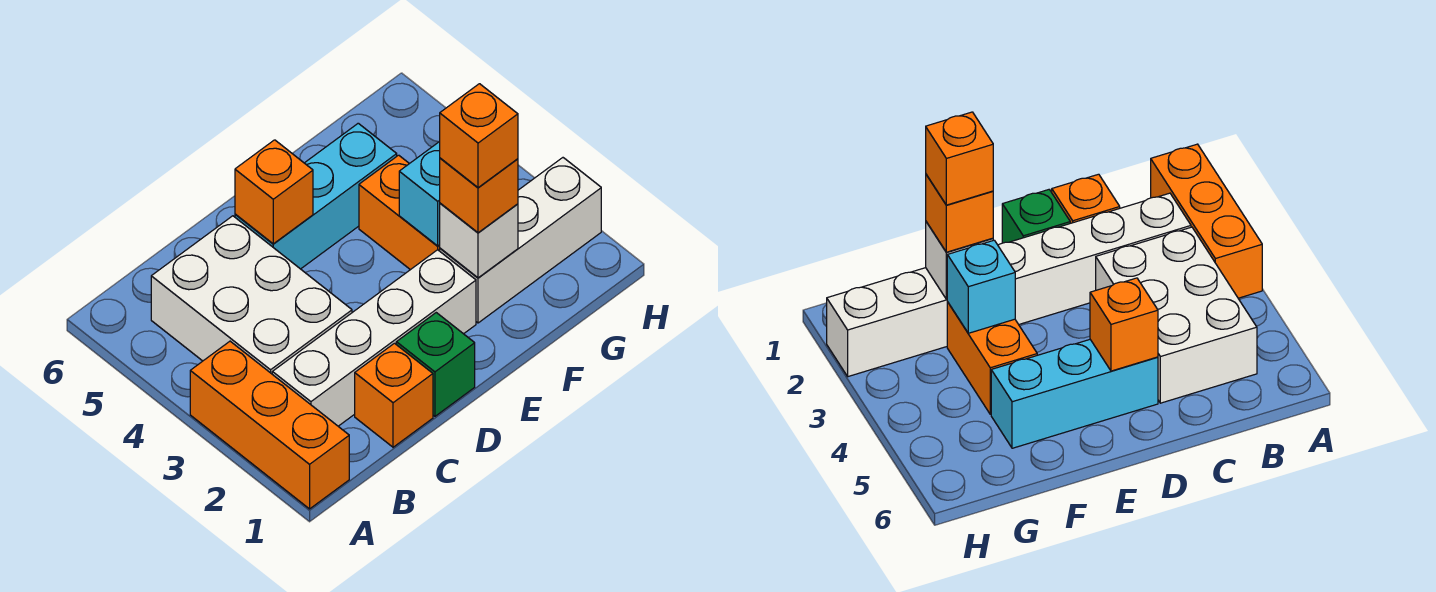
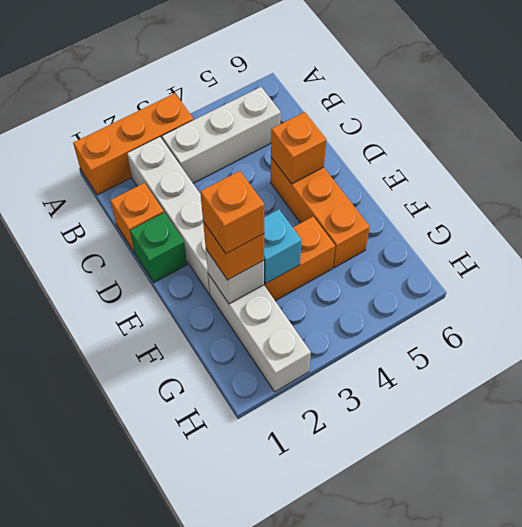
white 2x3 brick [151,216,352,374] -> white 1x3 brick [162,87,281,183]
cyan 1x3 brick [235,123,397,269] -> orange 1x3 brick [271,158,370,268]

